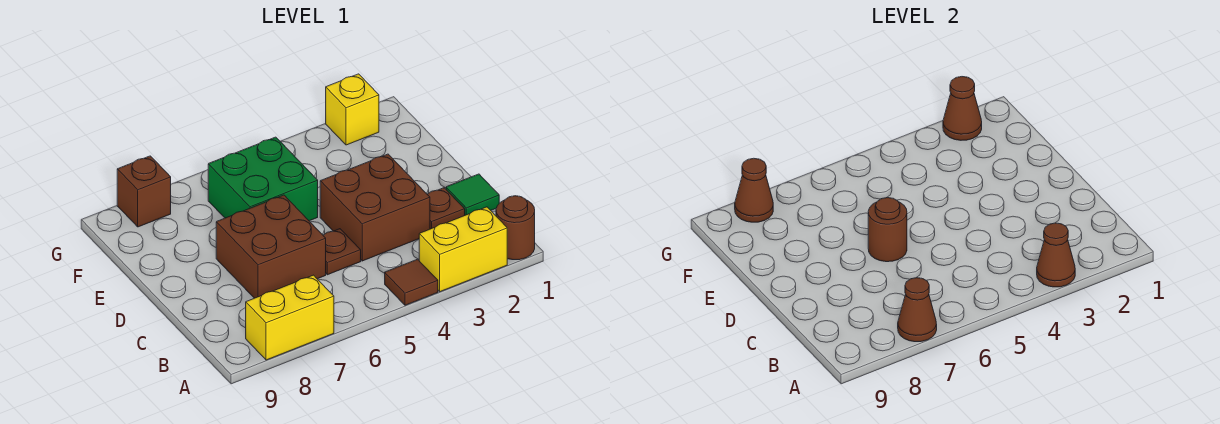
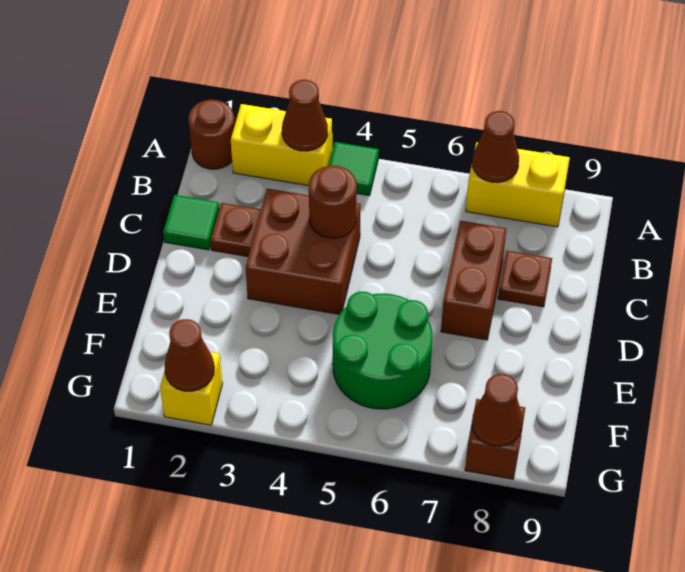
brown 1x1 tile [385,259,438,305] -> green 1x1 tile [329,142,379,196]
brown 1x1 plate [323,229,361,275] -> brown 1x1 plate moved to [498,251,552,307]
brown 2x2 brick [216,195,326,298] -> brown 1x2 brick [441,221,506,340]
brown 1x1 round brick [868,198,907,262] -> brown 1x1 round brick moved to [309,165,357,238]
green 2x2 brick [208,137,318,221] -> green 2x2 round brick [333,292,433,409]

